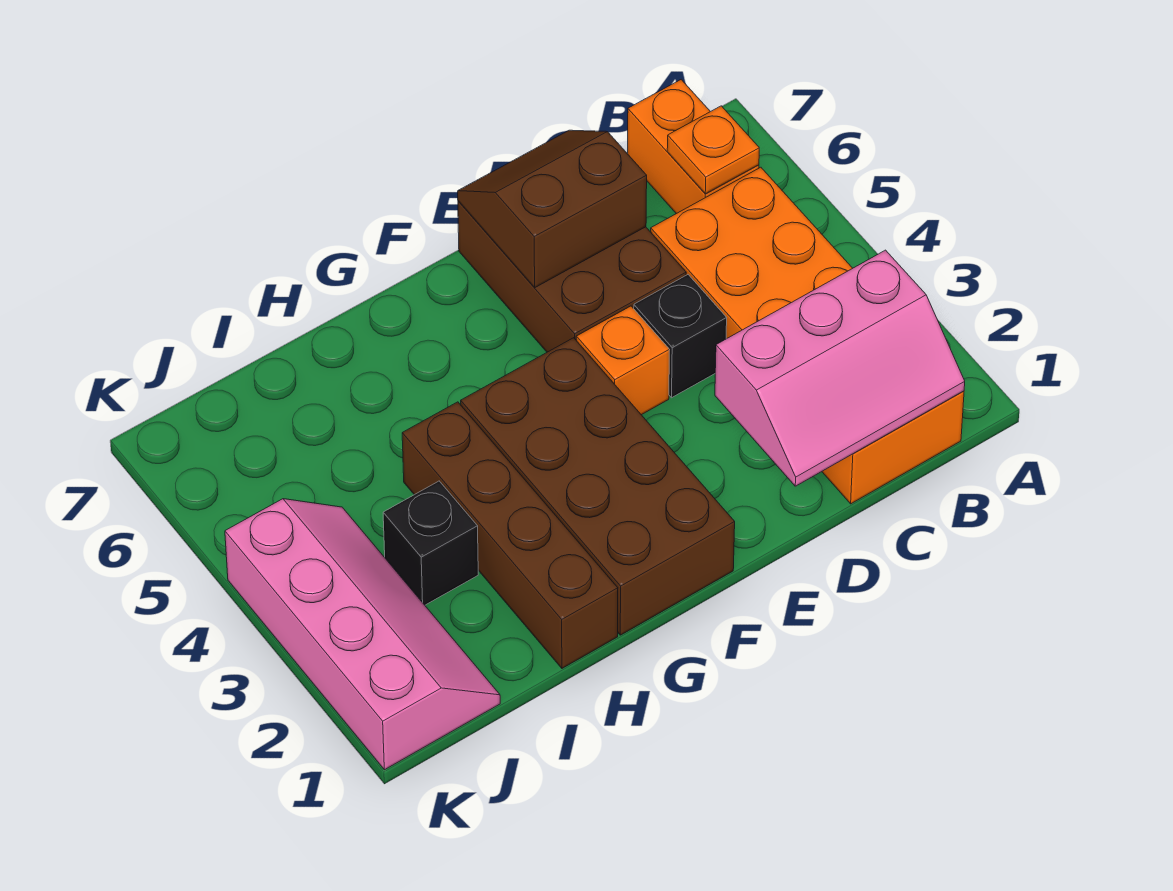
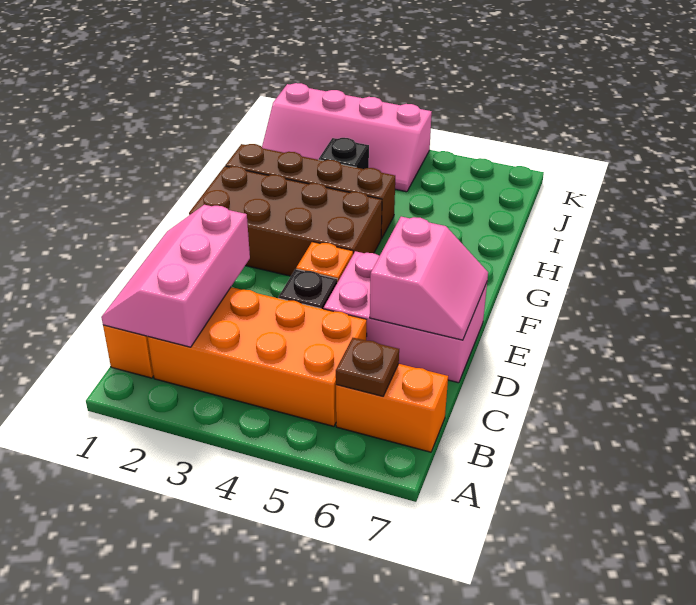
orange 1x1 plate [667,106,759,194] -> brown 1x1 plate [336,338,399,396]
brown 2x3 brick [458,201,686,352] -> pink 2x3 brick [324,251,487,383]
brown 2x2 slope [458,130,647,288] -> pink 2x2 slope [370,217,488,340]

